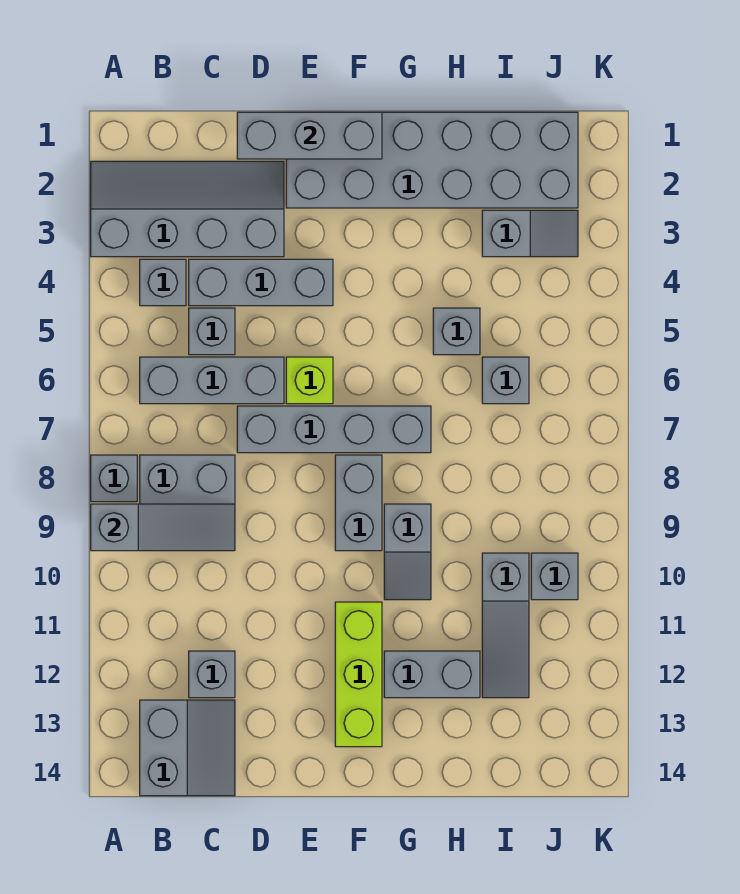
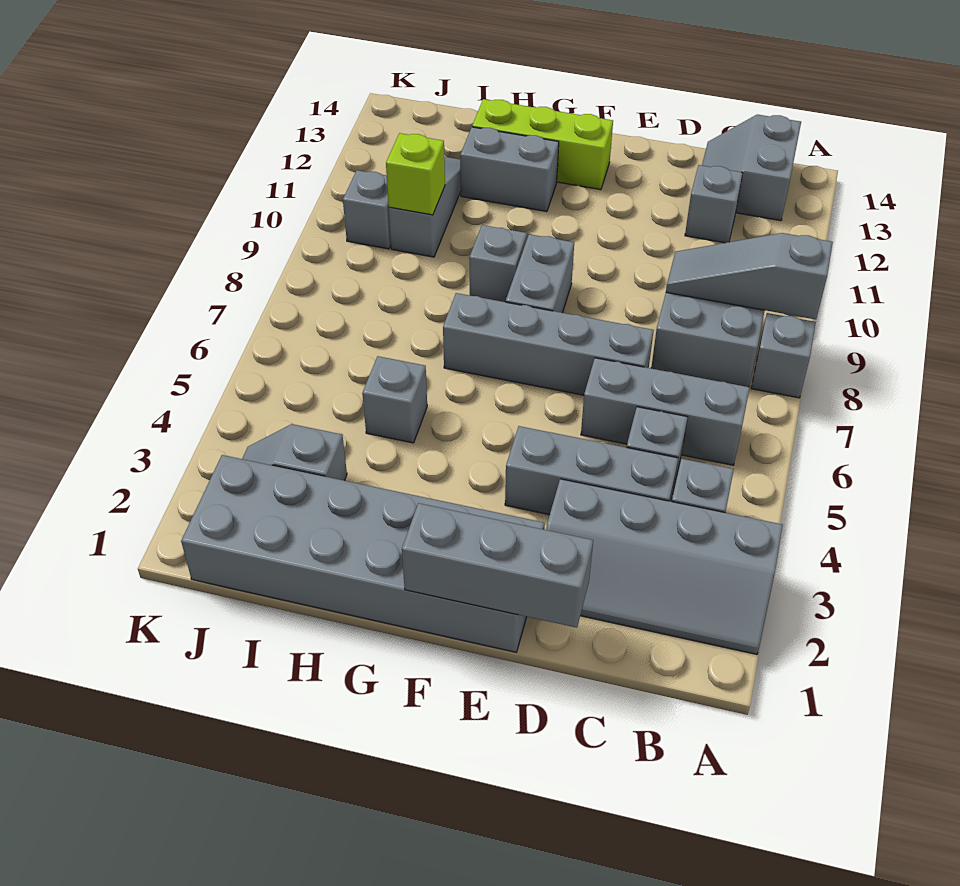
lime 1x1 brick [286,357,333,404] -> lime 1x1 brick moved to [386,133,445,215]
lime 1x3 brick [335,602,382,747] -> lime 1x3 brick turned to [472,99,613,190]
grey 1x1 brick [482,357,529,404] -> none

